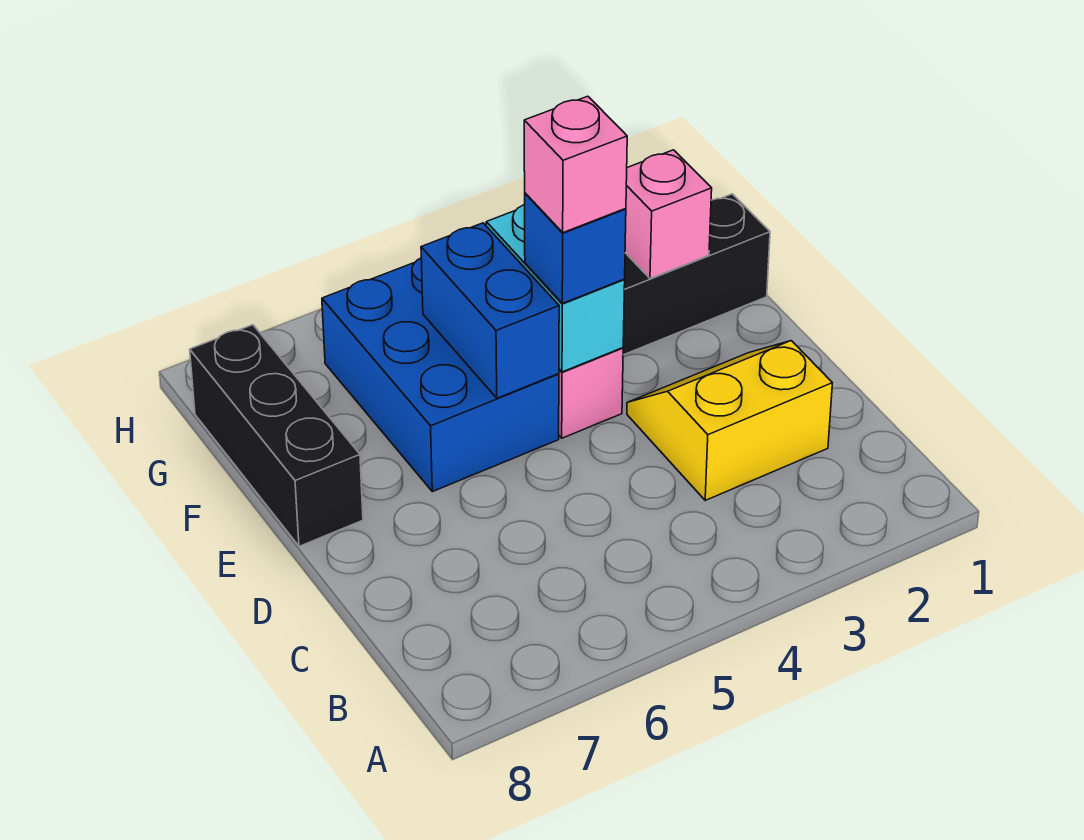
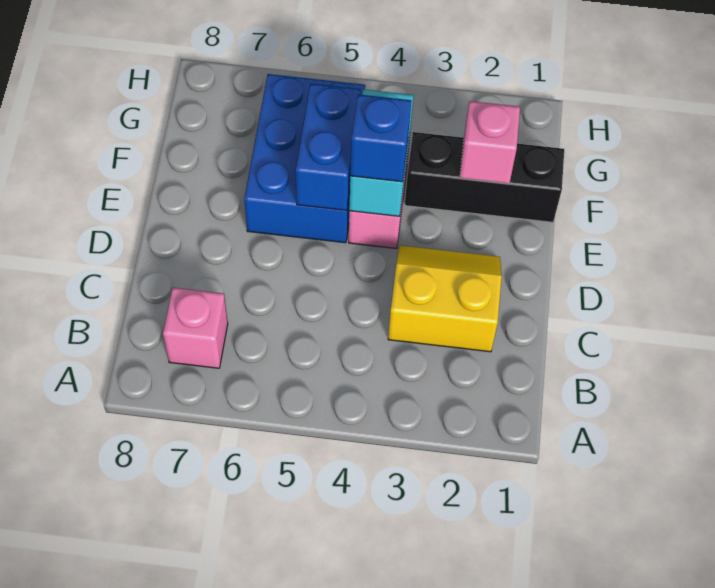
pink 1x1 brick [524,96,627,233] -> pink 1x1 brick moved to [163,288,228,368]
black 1x3 brick [190,325,363,546] -> none

